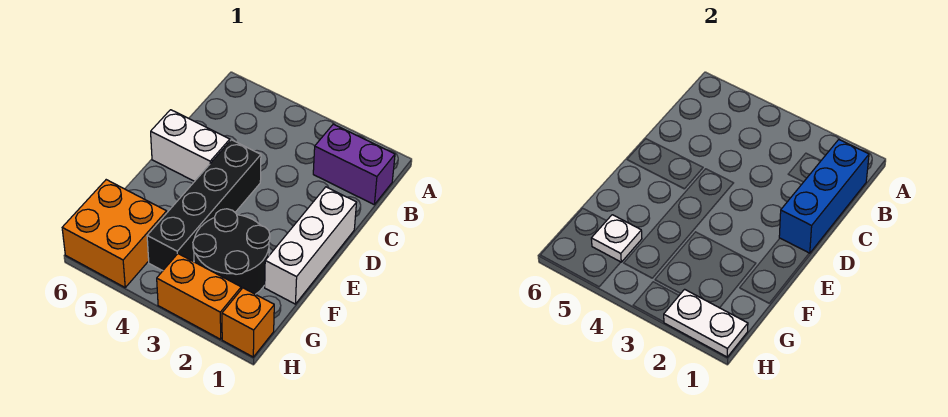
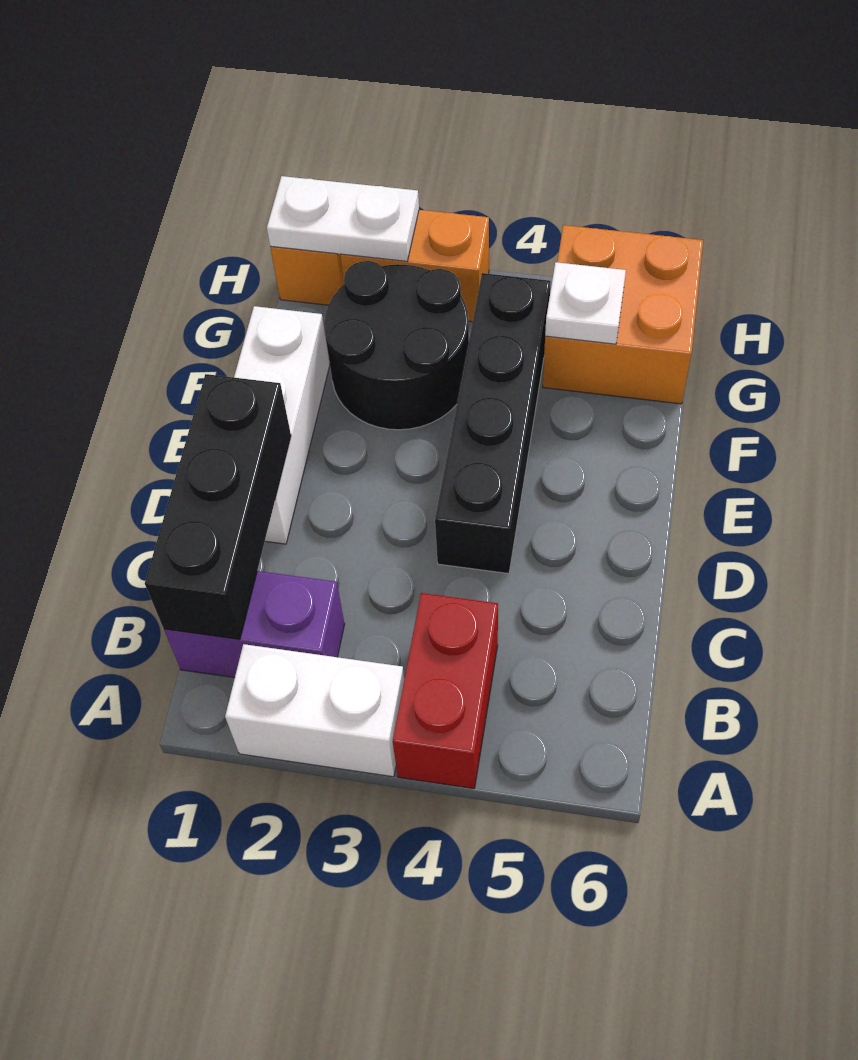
none -> red 1x2 brick [393,593,498,789]
blue 1x3 brick [779,140,869,253] -> black 1x3 brick [145,374,291,640]
white 1x2 brick [151,110,230,181] -> white 1x2 brick moved to [225,644,404,777]

